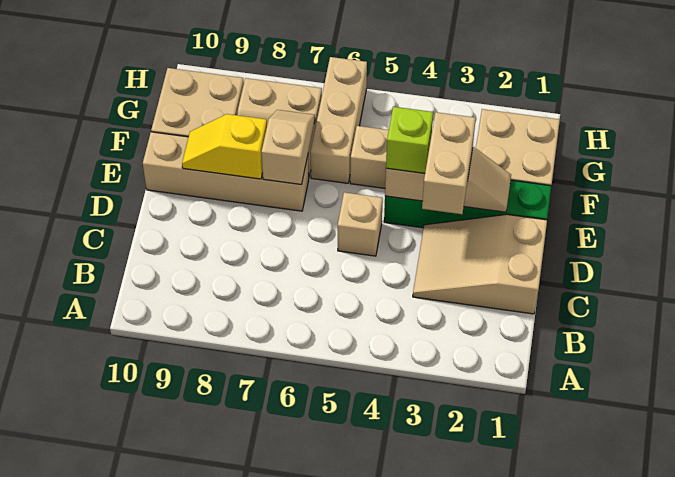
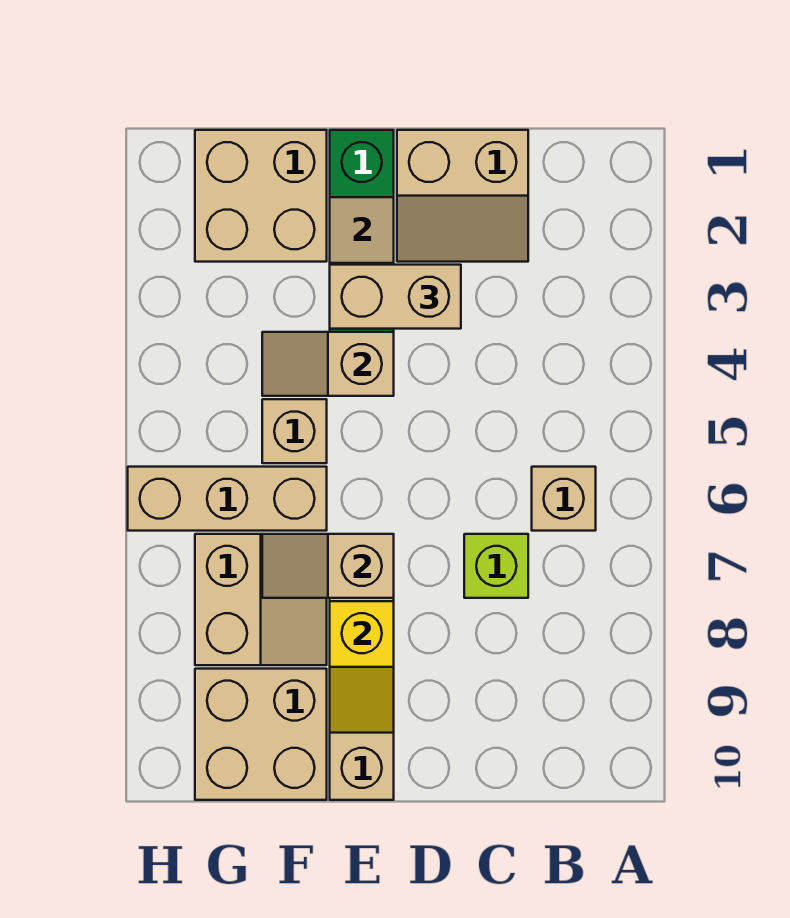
tan 2x3 slope [413,214,547,314] -> tan 2x2 slope [397,130,528,262]
tan 1x1 brick [338,192,383,256] -> tan 1x1 brick moved to [532,467,596,531]
lime 1x1 brick [386,107,433,173] -> lime 1x1 brick moved to [464,534,528,598]

